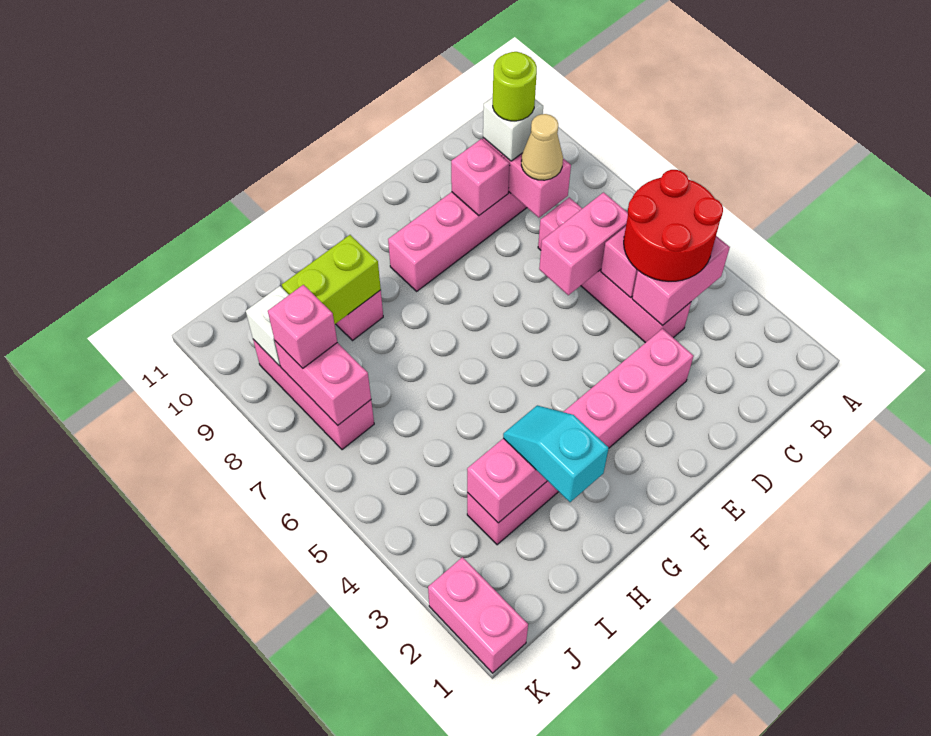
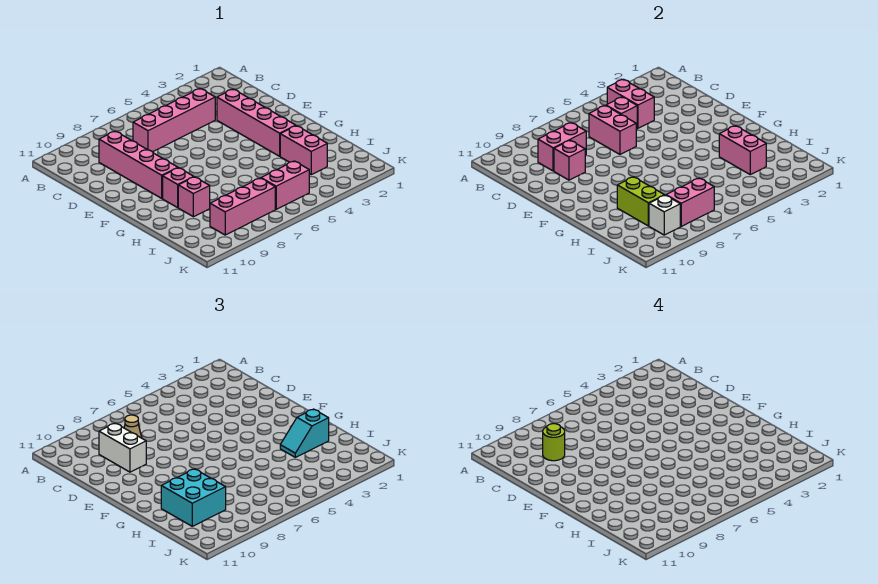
red 2x2 round brick [624,170,723,281] -> none
white 1x1 brick [483,97,543,161] -> white 1x2 brick [99,423,146,472]
none -> cyan 2x2 brick [161,469,226,526]
pink 1x1 brick [268,285,337,368] -> pink 1x1 brick moved to [163,168,194,208]
pink 1x2 brick [428,557,528,673] -> pink 1x2 brick moved to [261,161,309,209]

